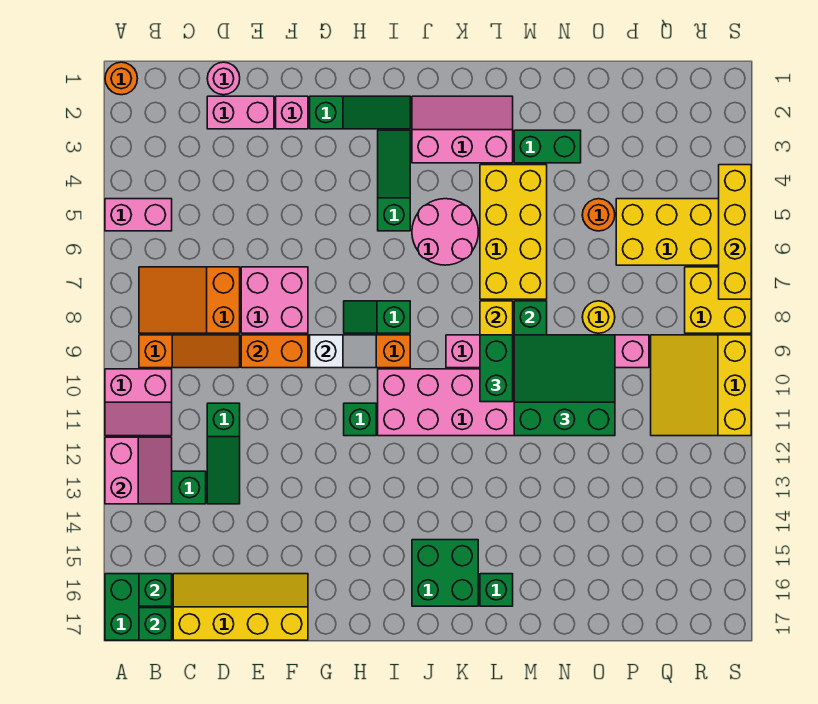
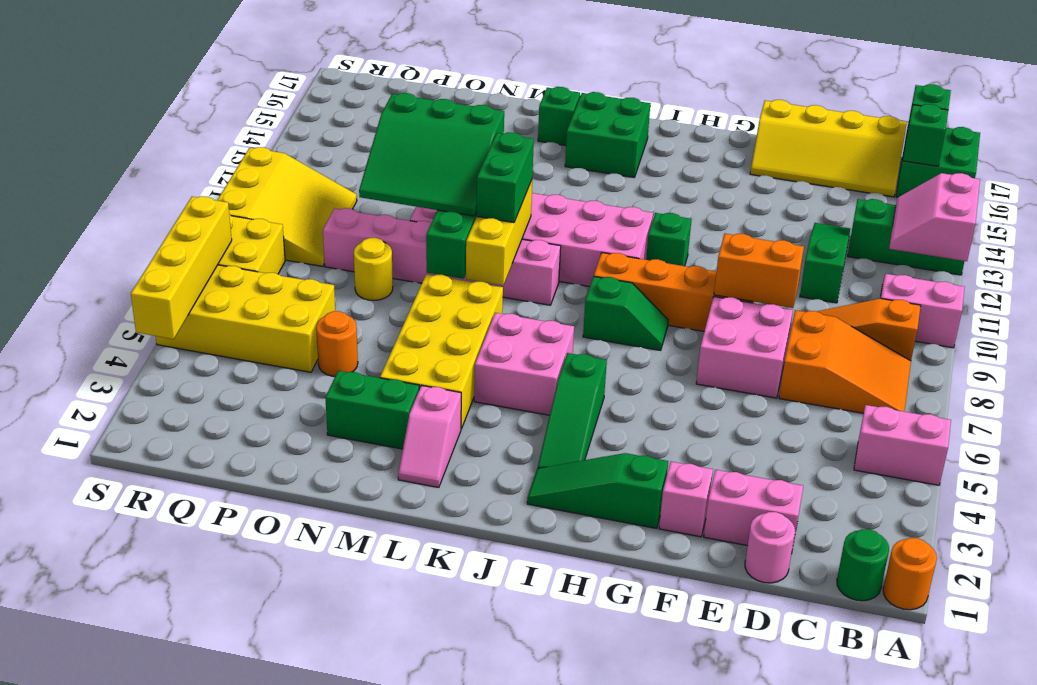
none -> green 1x1 round brick [837,529,889,601]
white 1x2 slope [310,335,376,368] -> none
pink 2x3 slope [412,96,513,163] -> pink 1x2 slope [398,386,461,488]
pink 2x2 round brick [412,199,478,265] -> pink 2x2 brick [474,313,574,415]

